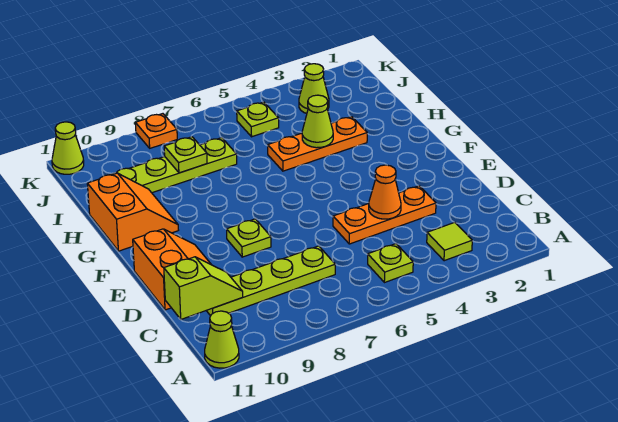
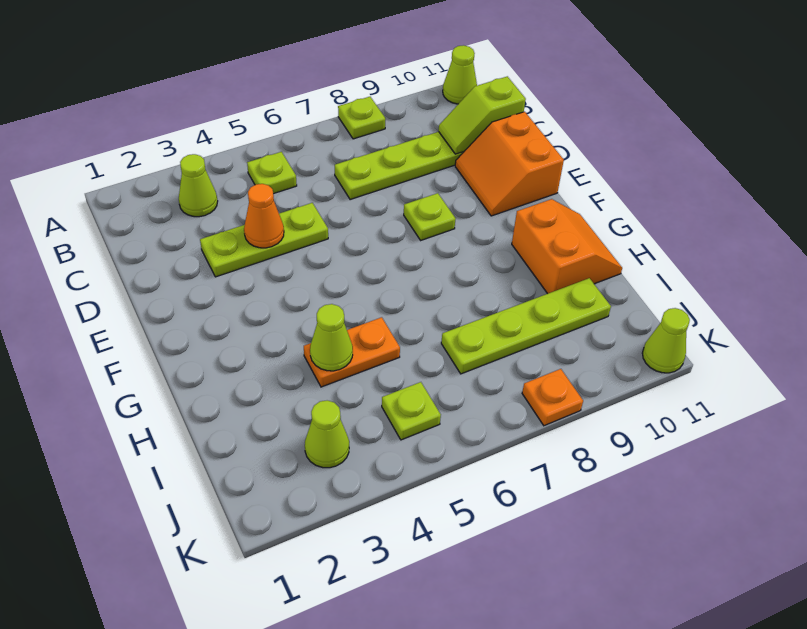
lime 1x1 tile [427,222,472,261] -> lime 1x1 cone [179,154,218,217]
orange 1x3 plate [333,186,436,244] -> lime 1x3 plate [200,203,328,277]
orange 2x2 slope [87,173,178,251] -> orange 2x2 slope turned to [512,199,622,294]
orange 1x3 plate [268,117,367,171] -> orange 1x2 plate [304,317,400,387]
lime 1x1 plate [164,137,207,173] -> lime 1x1 plate moved to [338,97,385,139]

